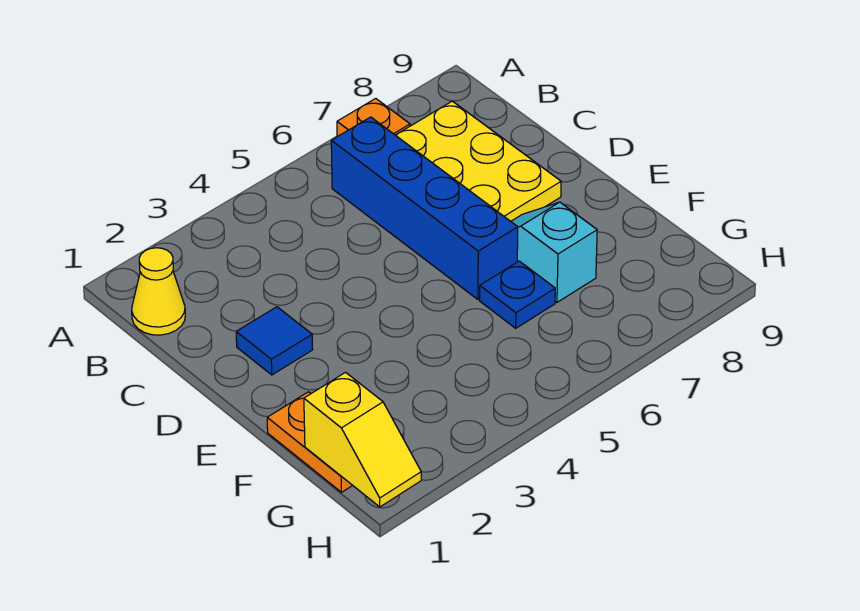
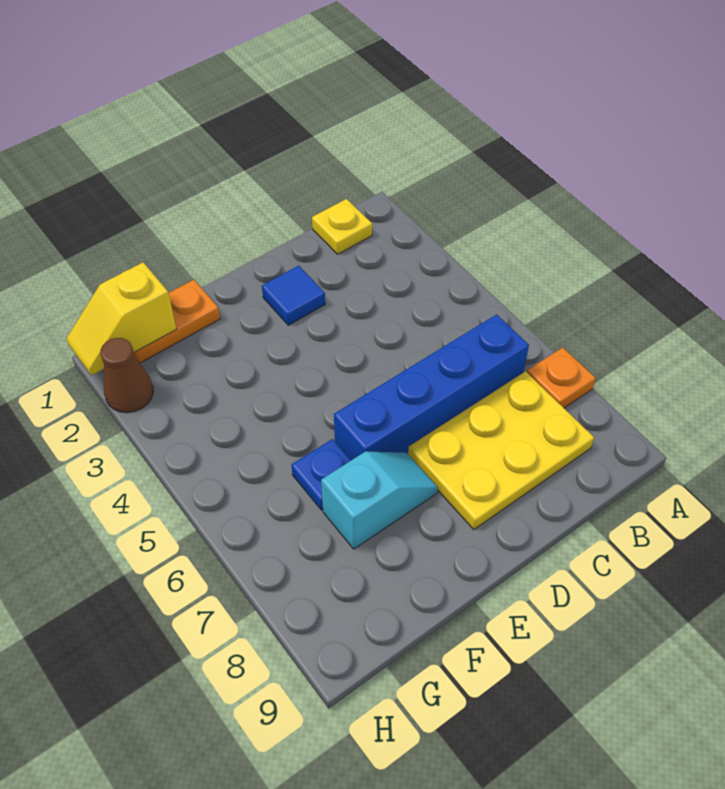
yellow 1x1 cone [132,248,185,335] -> yellow 1x1 plate [312,199,372,254]
none -> brown 1x1 cone [101,338,153,413]

